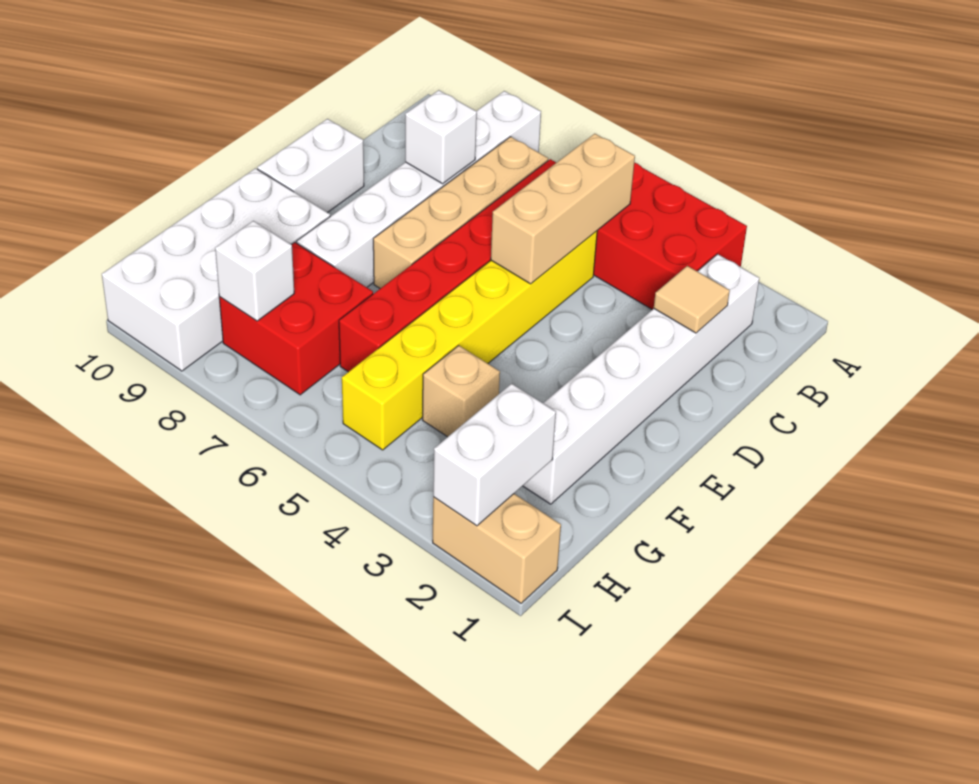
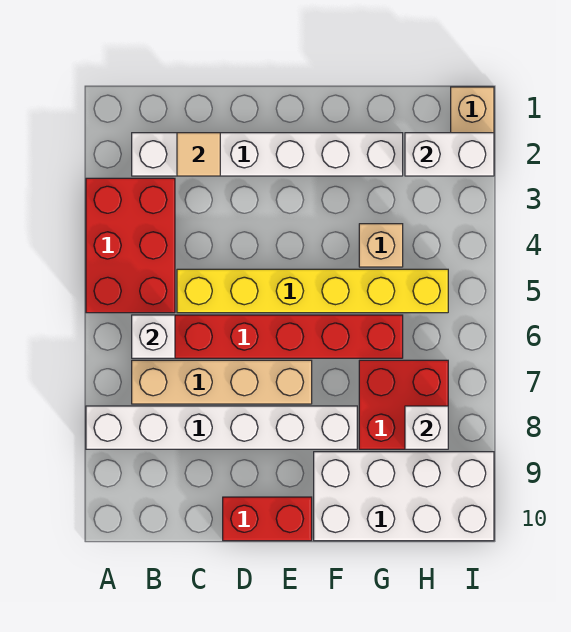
tan 1x3 brick [491,134,635,284] -> none
white 1x1 brick [405,90,477,184] -> white 1x1 brick moved to [132,315,175,358]
white 1x2 brick [257,119,364,213] -> red 1x2 brick [223,497,312,541]

